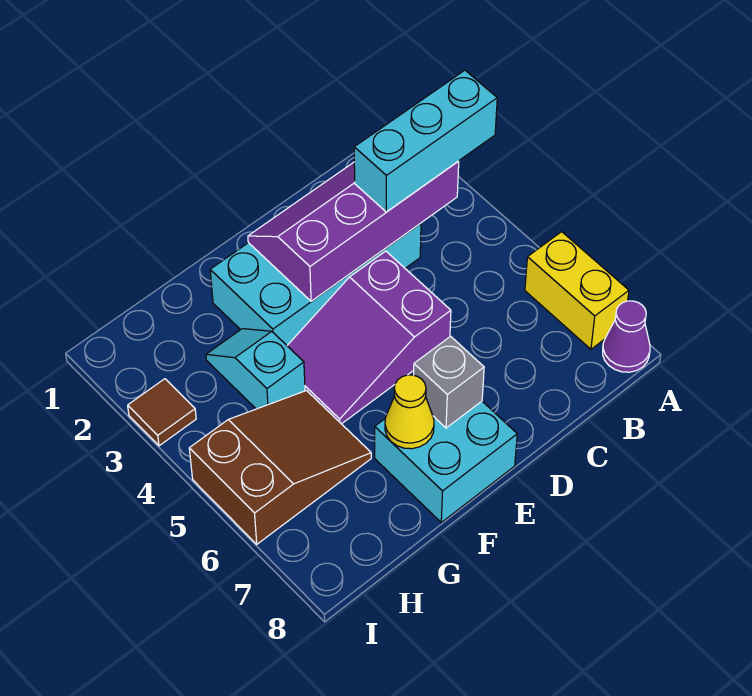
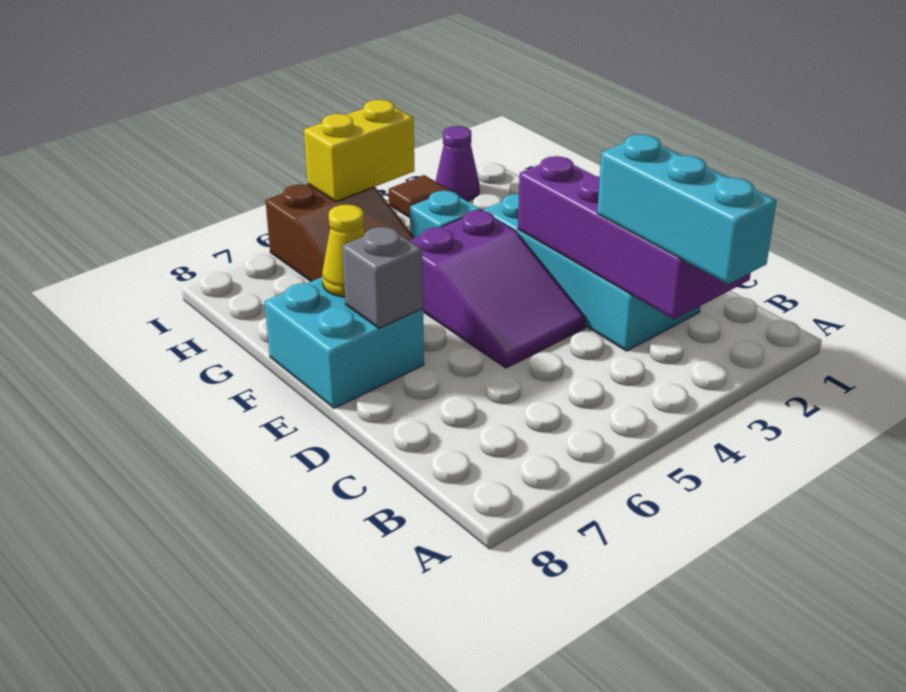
yellow 1x2 brick [525,232,629,349] -> yellow 1x2 brick moved to [304,100,414,201]
purple 1x1 cone [603,301,650,372] -> purple 1x1 cone moved to [435,126,479,201]
purple 2x3 slope [287,251,451,424] -> purple 2x3 slope turned to [409,210,586,368]

